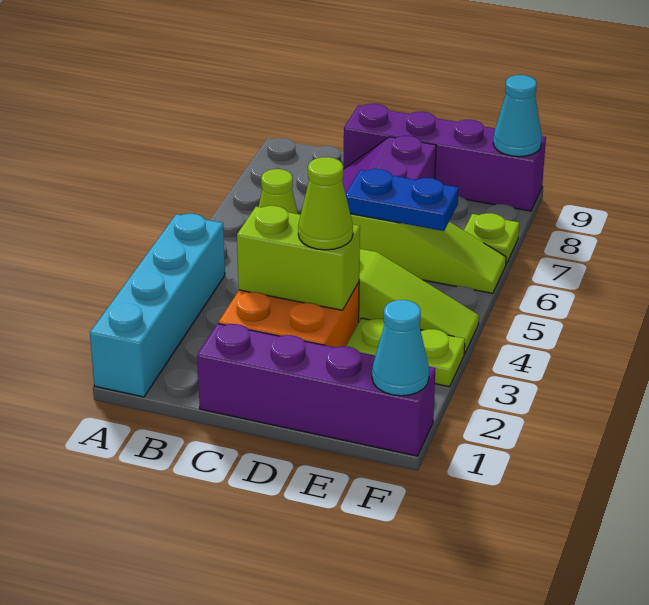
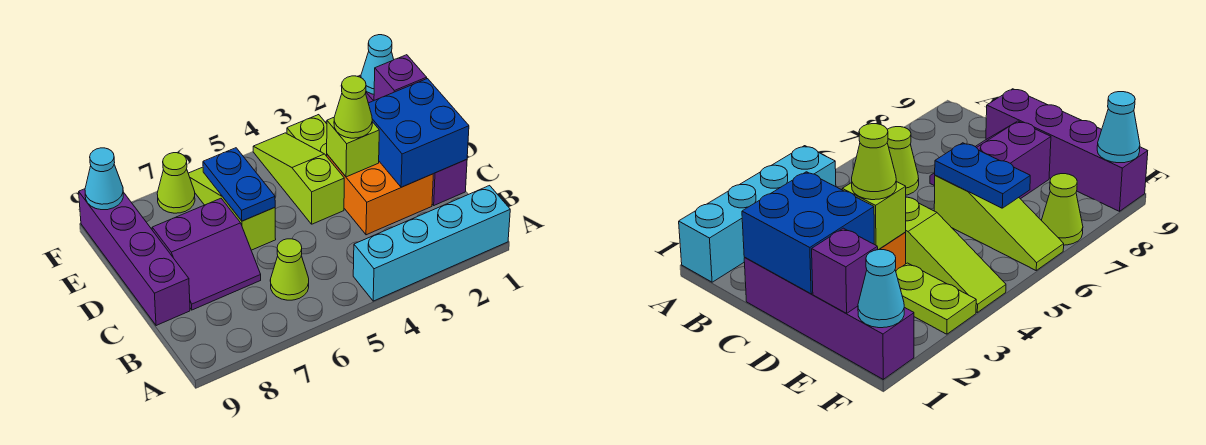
none -> blue 2x2 brick [368,79,469,187]
lime 1x2 brick [237,206,360,310] -> lime 1x1 brick [327,118,379,177]
none -> purple 1x1 brick [374,55,427,100]
lime 1x1 plate [464,213,519,264] -> lime 1x1 cone [157,153,195,213]

